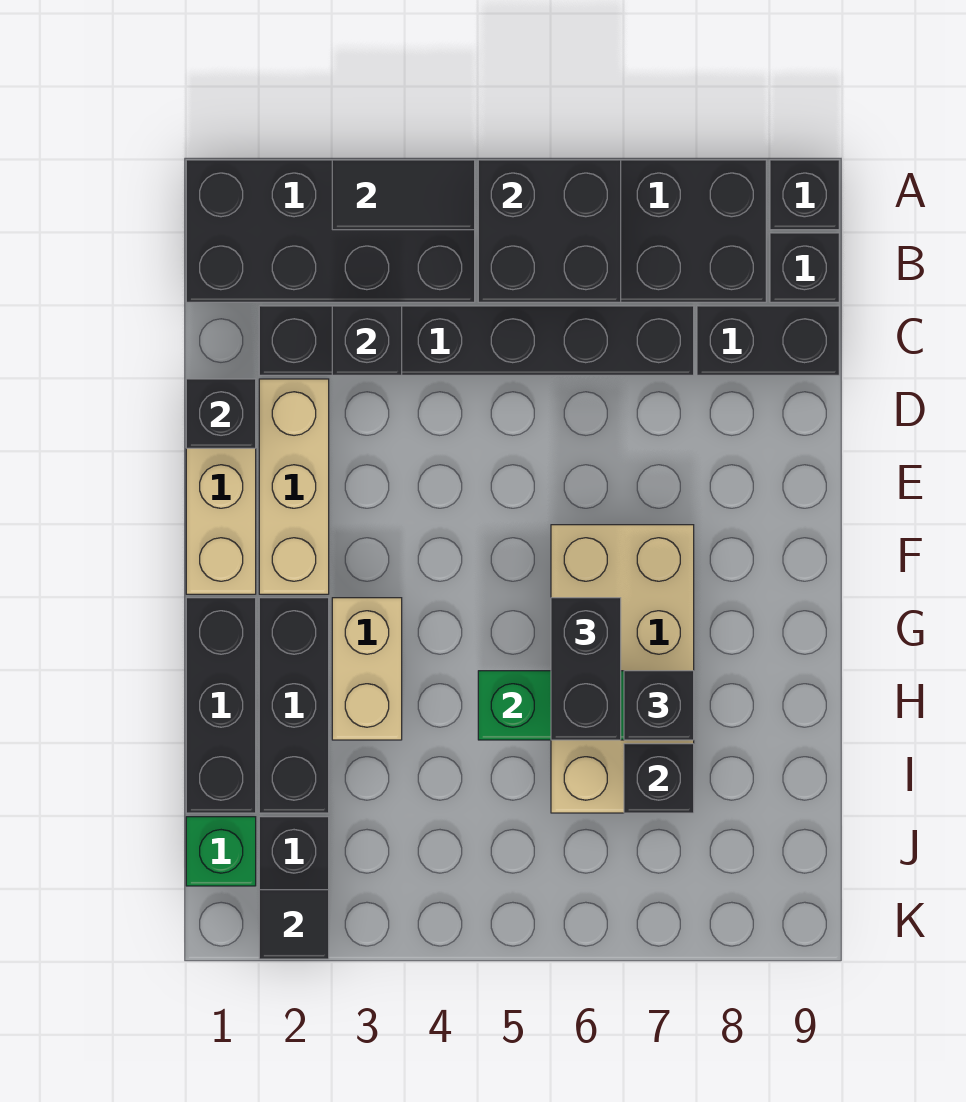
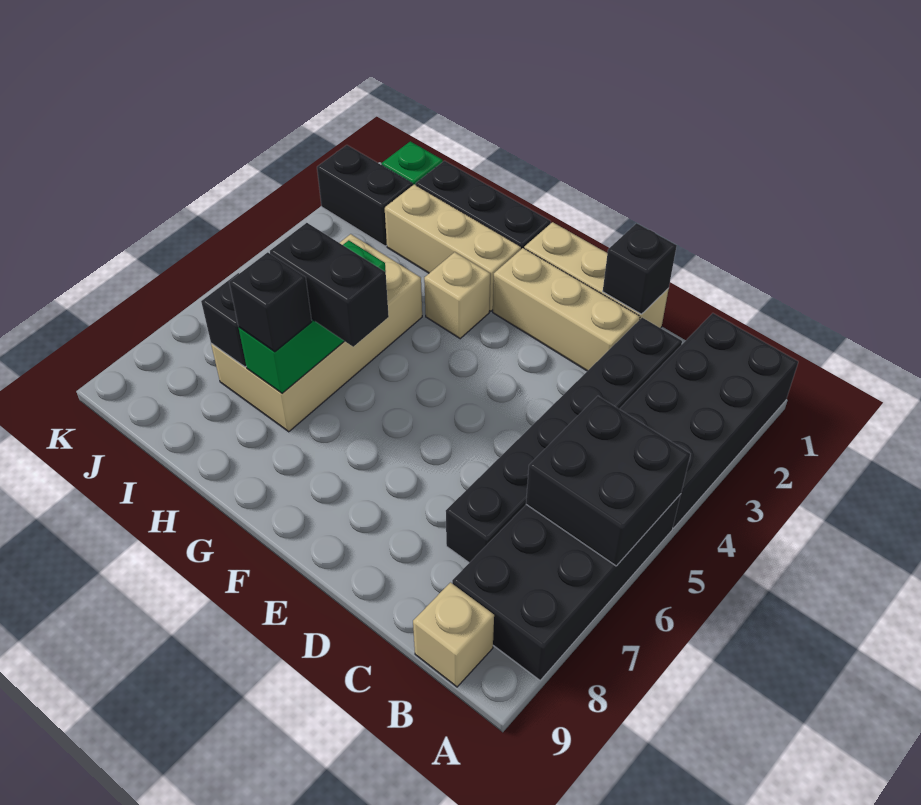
black 1x2 tile [332,160,475,230] -> none
black 1x1 brick [770,160,839,230] -> none
black 1x1 brick [770,233,839,302] -> tan 1x1 brick [413,583,494,687]
black 1x1 brick [332,306,402,375] -> none
black 1x2 brick [697,306,839,375] -> none
tan 2x4 brick [551,525,694,813] -> tan 2x4 brick turned to [211,234,422,432]
black 1x3 brick [259,598,329,813] -> tan 1x3 brick [385,184,521,311]
tan 1x2 brick [332,598,402,740] -> tan 1x1 brick [424,252,490,339]
black 1x1 tile [259,890,329,959] -> none

